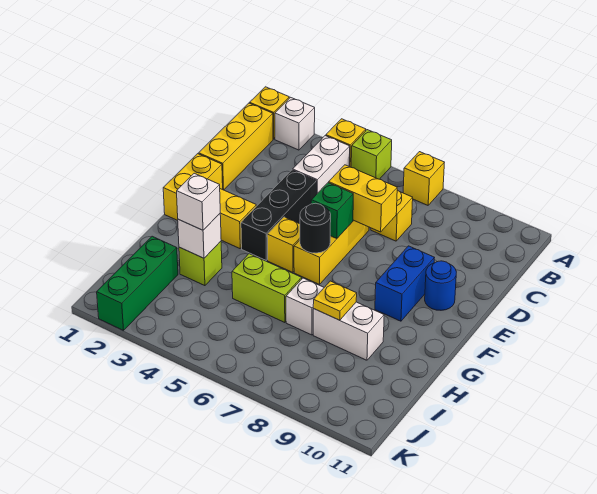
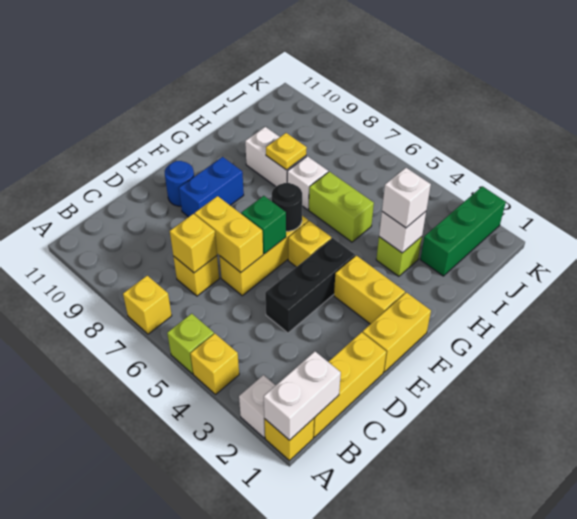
white 1x2 brick [293,136,350,193] -> white 1x2 brick moved to [264,351,341,440]
none -> yellow 1x1 brick [170,214,217,273]

